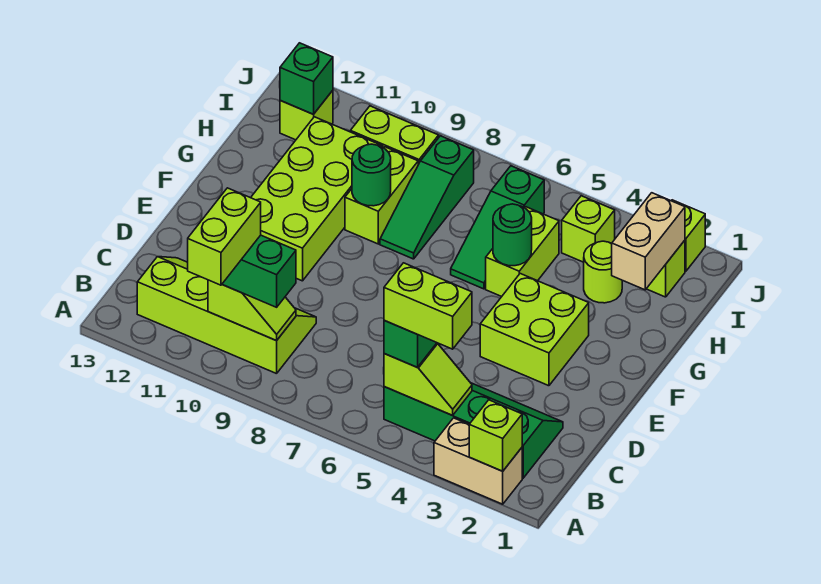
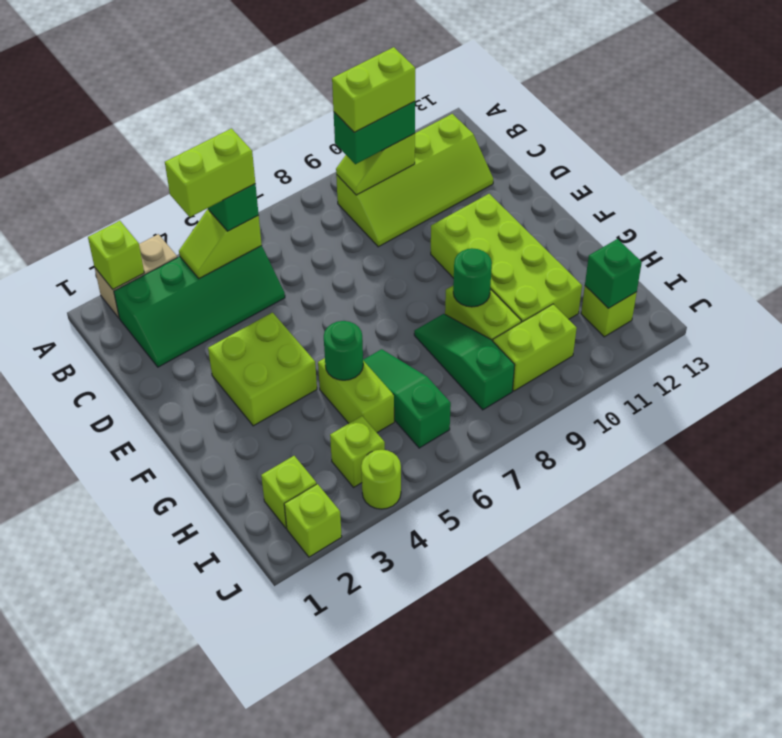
lime 1x2 brick [188,188,261,285] -> lime 1x2 brick turned to [332,47,415,132]
tan 1x2 brick [612,193,685,290] -> none
lime 1x1 round brick [584,241,622,303] -> lime 1x1 round brick moved to [361,450,401,509]

